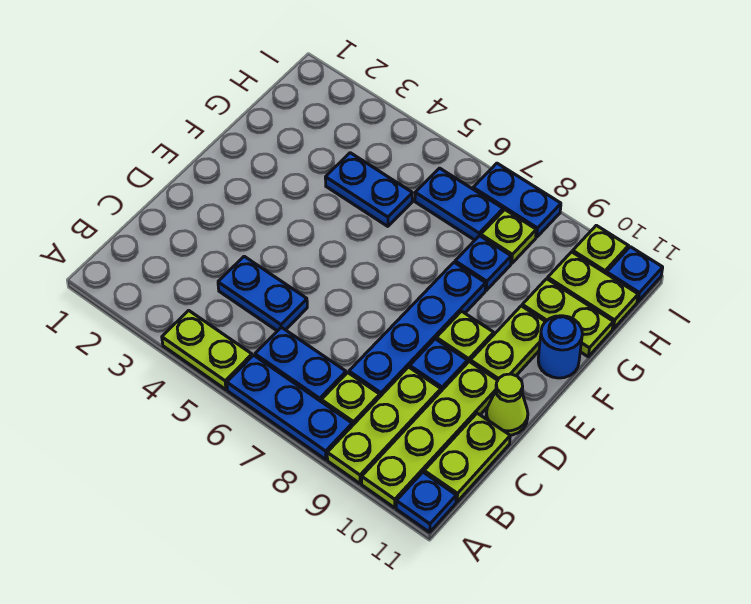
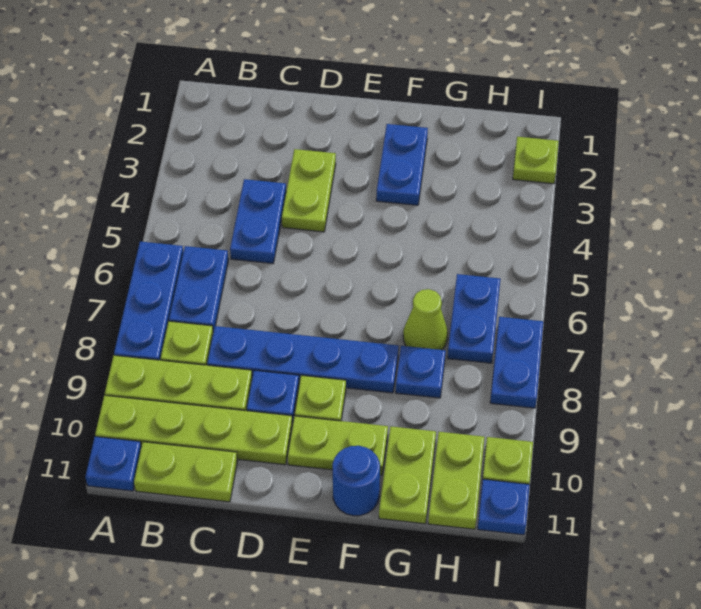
lime 1x2 plate [162,310,252,390] -> lime 1x2 plate moved to [282,149,336,232]
lime 1x1 cone [486,374,528,435] -> lime 1x1 cone moved to [403,289,448,350]
blue 1x2 plate [325,153,412,226] -> blue 1x2 plate moved to [376,124,428,205]
lime 1x1 plate [481,210,536,264] -> lime 1x1 plate moved to [513,137,559,184]

